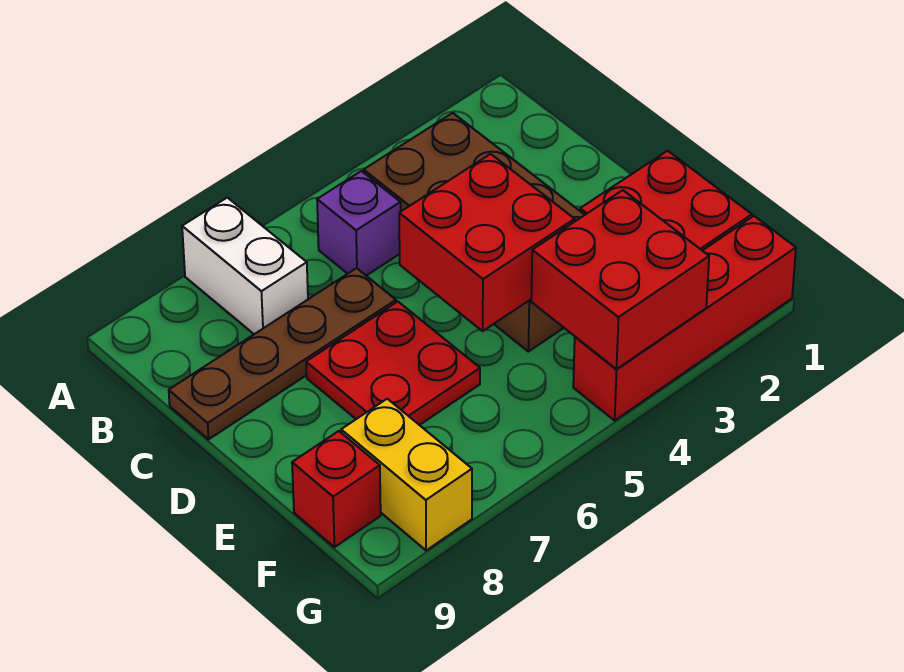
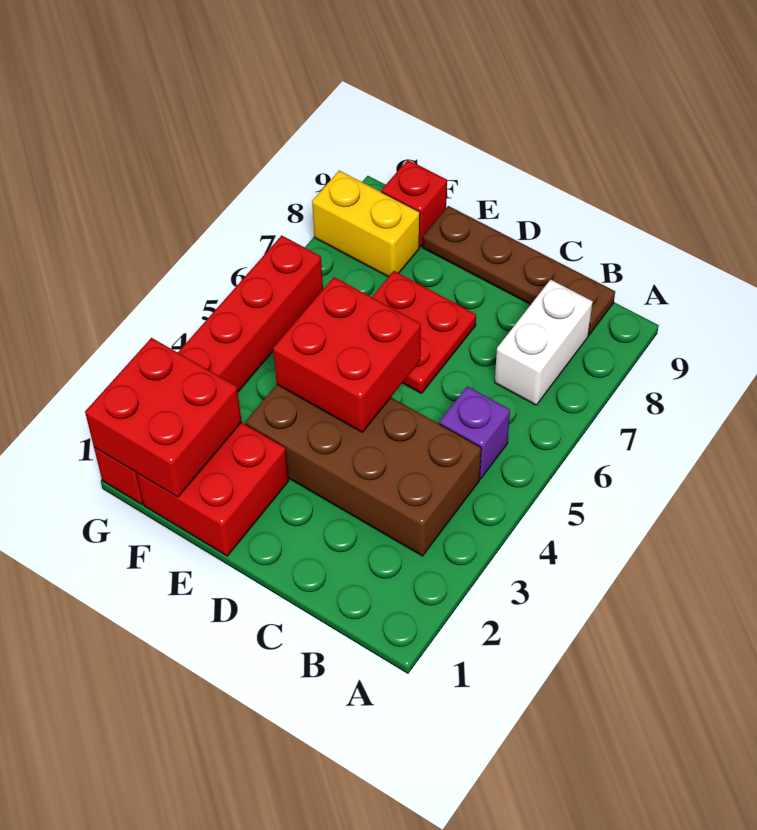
white 1x2 brick [182,198,308,334] -> white 1x2 brick turned to [495,280,593,405]
brown 1x4 plate [169,268,396,439] -> brown 1x4 plate turned to [423,206,615,335]
red 2x2 brick [531,190,709,369] -> red 2x2 brick moved to [85,338,242,497]
red 1x4 brick [573,216,796,420] -> red 1x6 brick [94,235,323,504]

